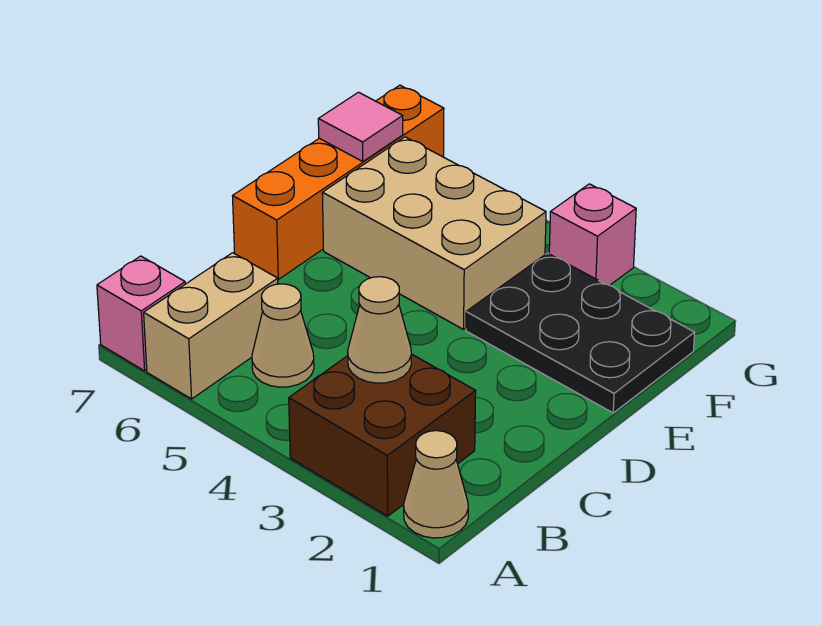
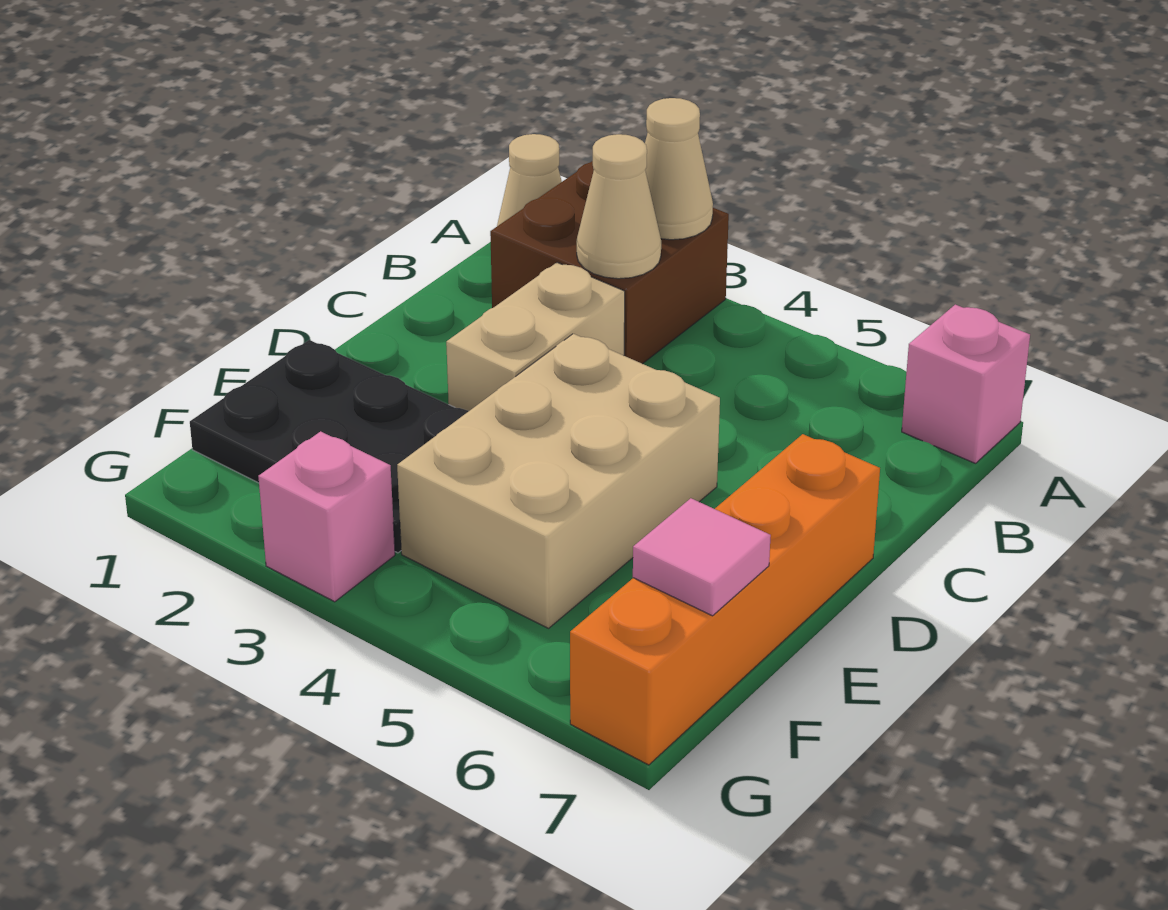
tan 1x2 brick [144,253,278,399] -> tan 1x2 brick moved to [446,263,625,411]
tan 1x1 cone [252,284,314,387] -> tan 1x1 cone moved to [645,98,713,240]
tan 2x3 brick [322,137,546,329] -> tan 2x3 brick turned to [397,334,720,628]

